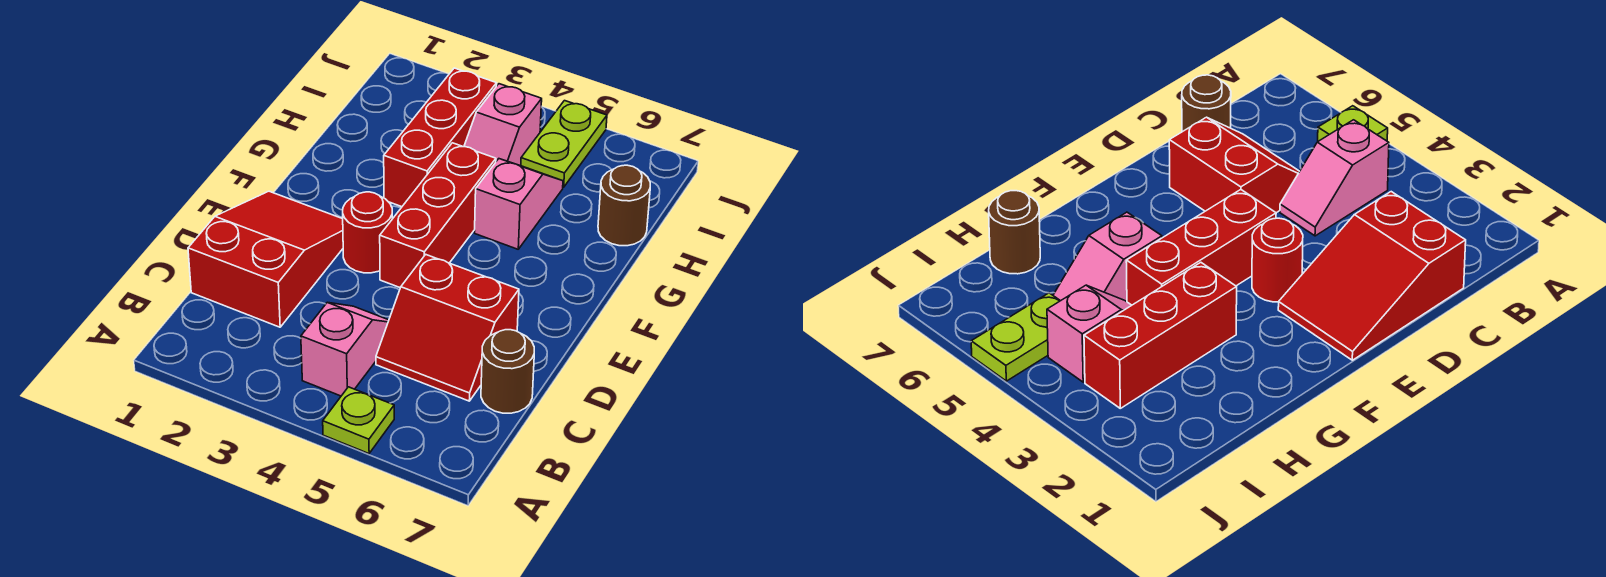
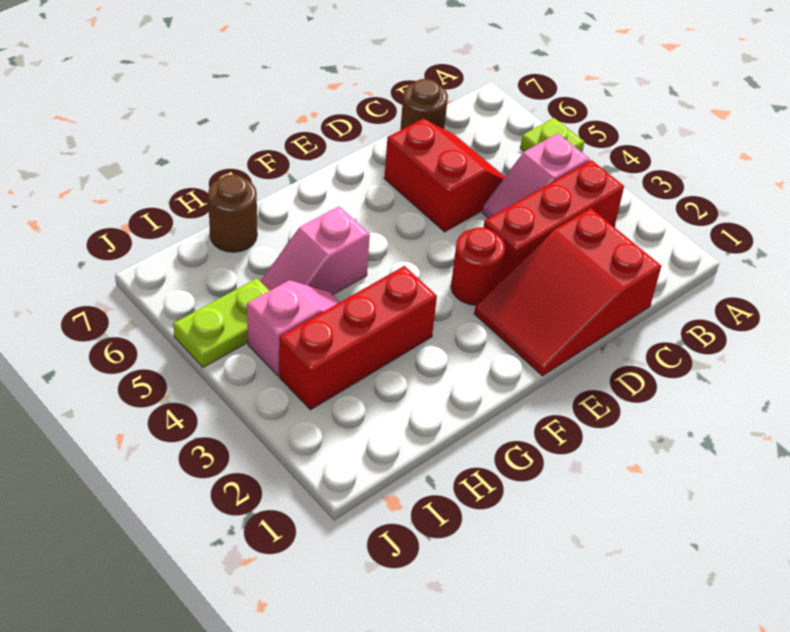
red 1x3 brick [380,143,496,288] -> red 1x3 brick moved to [484,160,624,282]

